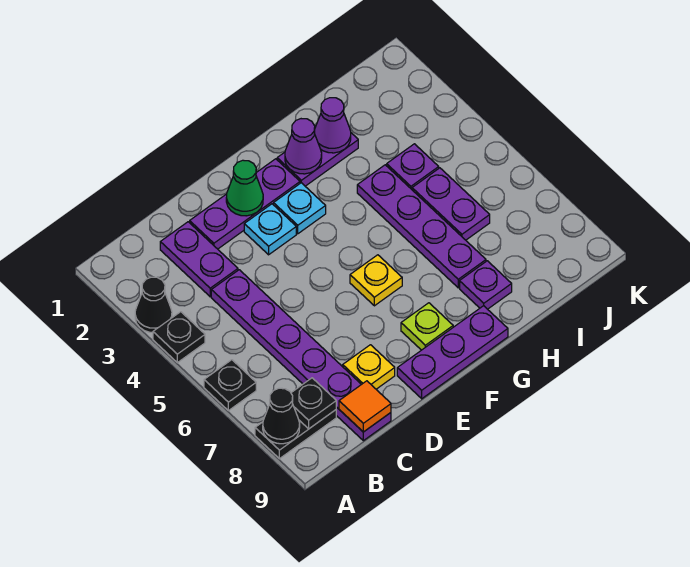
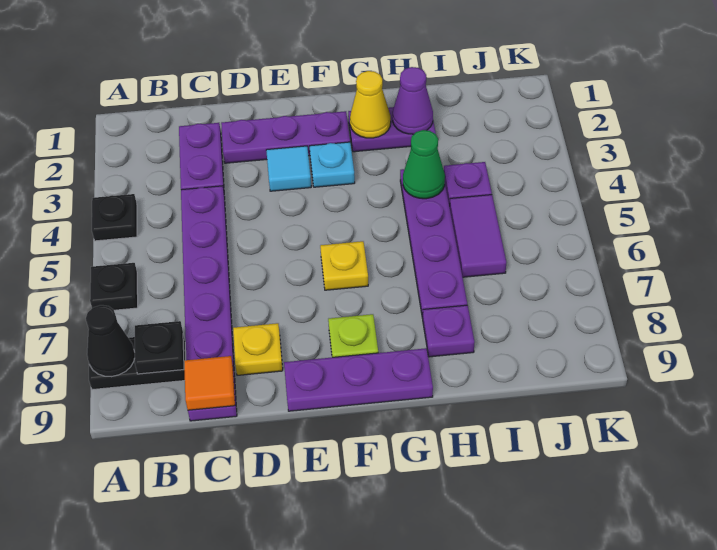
black 1x1 cone [135,277,172,332] -> none
green 1x1 cone [226,160,263,216] -> green 1x1 cone moved to [403,130,445,199]
cyan 1x1 plate [244,204,296,255] -> cyan 1x1 tile [266,146,311,191]
purple 1x1 cone [285,119,322,174] -> yellow 1x1 cone [350,71,391,138]
purple 1x2 plate [412,168,490,240] -> purple 1x2 tile [450,195,506,277]

